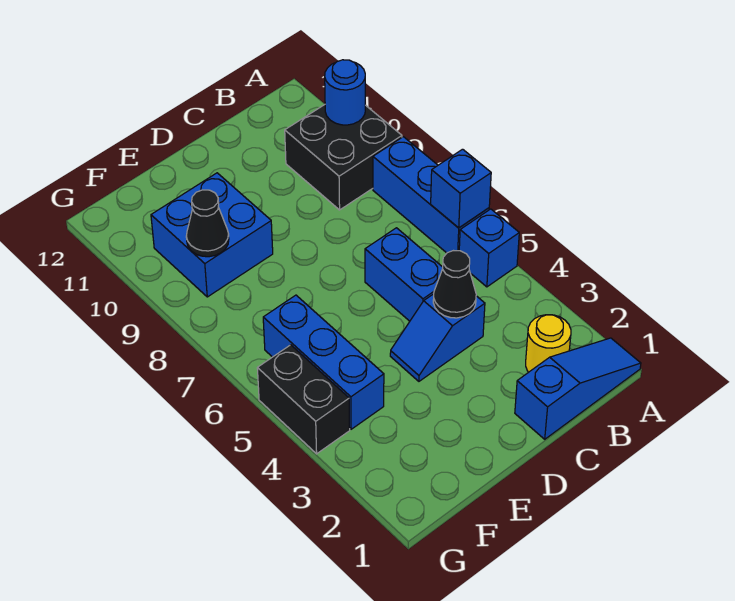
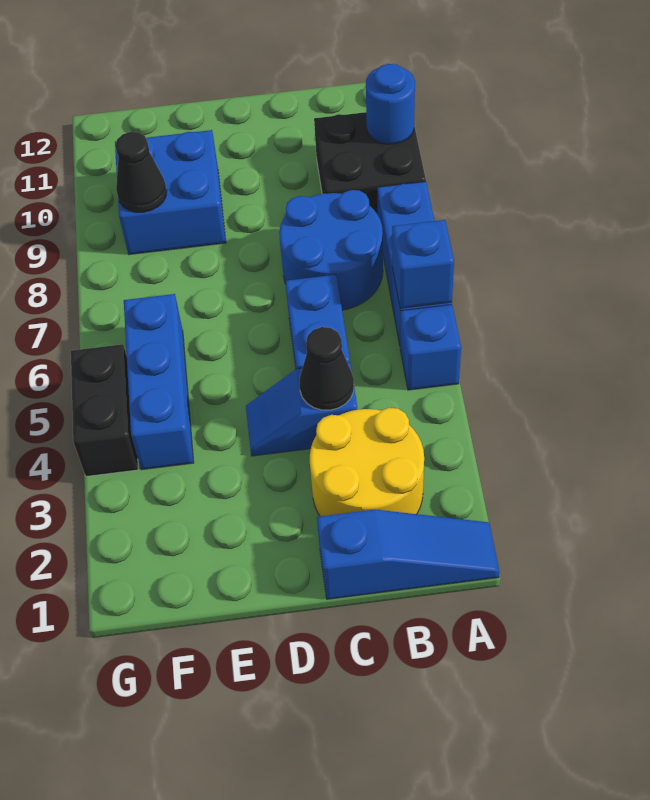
yellow 1x1 round brick [526,315,571,372] -> yellow 2x2 round brick [310,408,424,516]
none -> blue 2x2 round brick [279,190,383,310]

